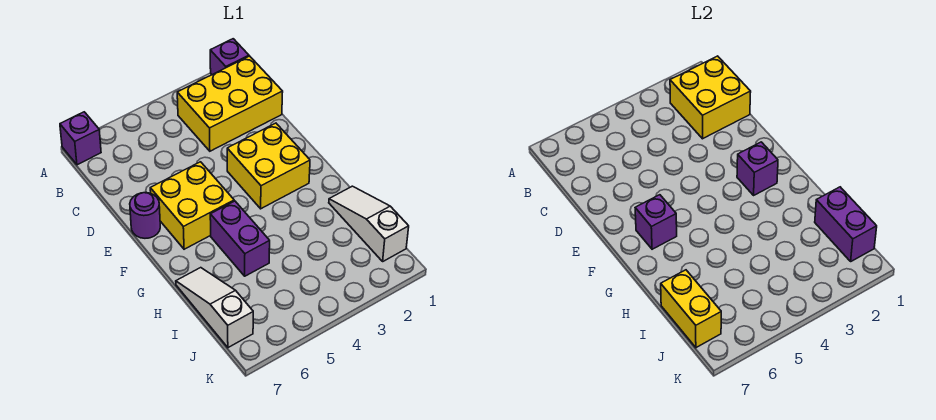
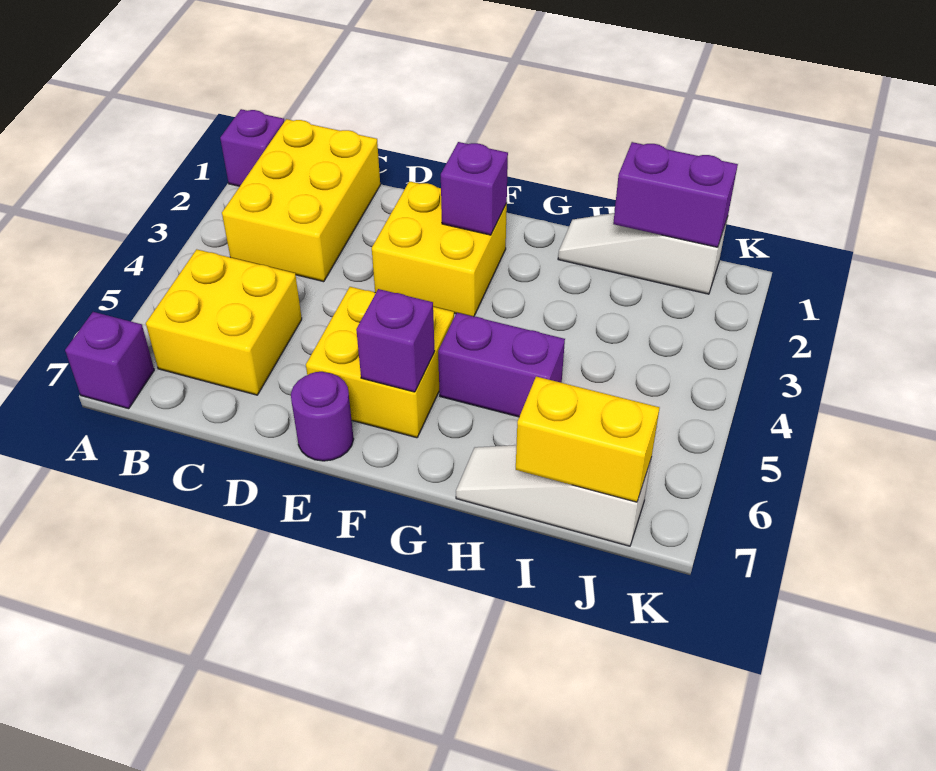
yellow 2x2 brick [670,56,751,139] -> yellow 2x2 brick moved to [146,249,302,395]

